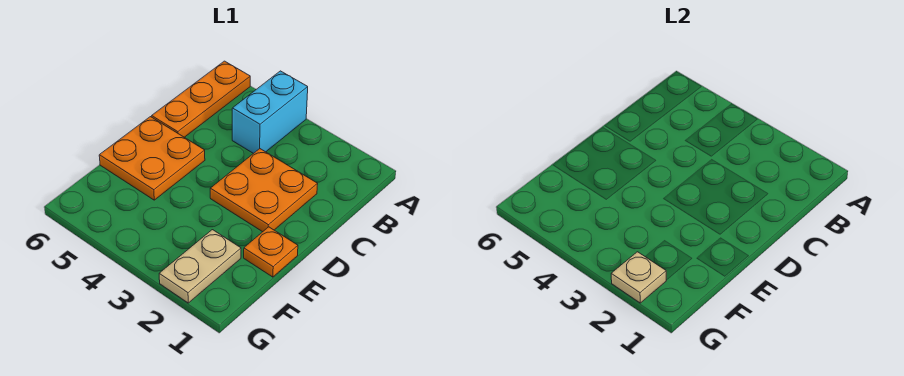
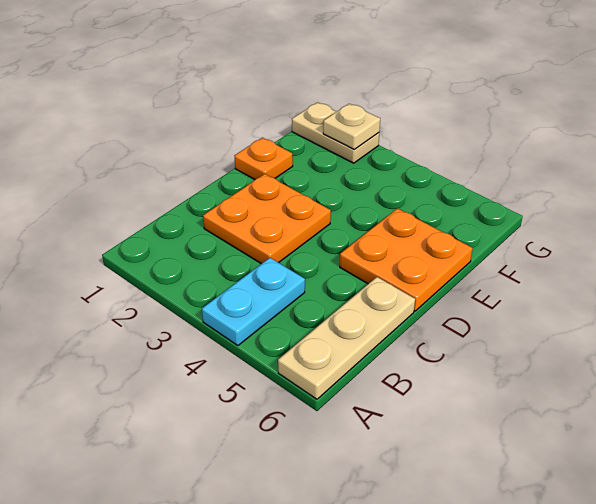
cyan 1x2 brick [232,71,308,154] -> cyan 1x2 plate [202,258,305,346]
orange 1x3 plate [152,61,250,137] -> tan 1x3 plate [278,277,415,399]
tan 1x2 plate [159,230,241,303] -> tan 1x2 plate turned to [292,102,379,163]

